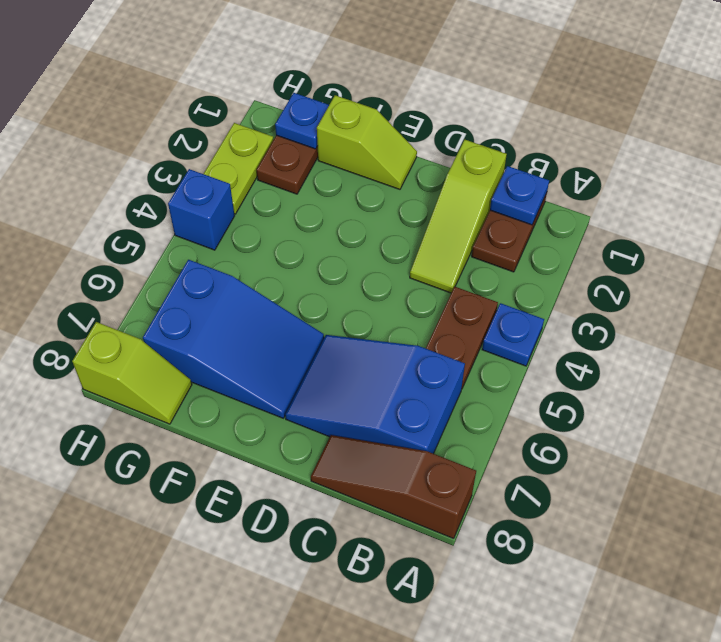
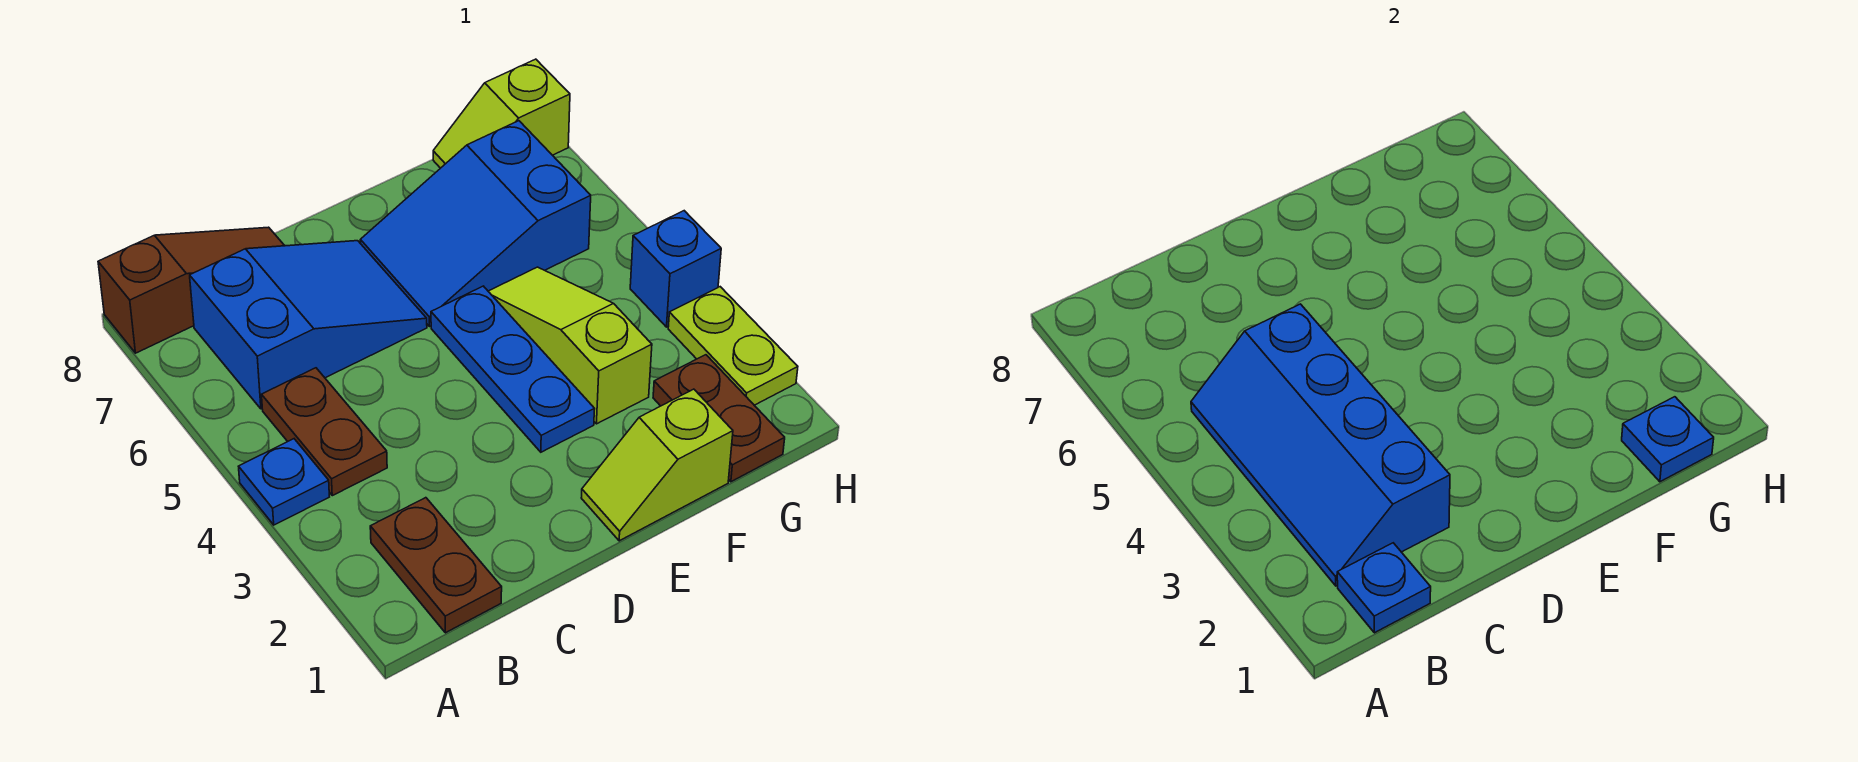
none -> blue 2x4 slope [1191,304,1450,586]
lime 1x3 slope [410,140,507,293] -> lime 1x3 slope moved to [488,267,652,424]
none -> blue 1x3 plate [431,286,594,452]

